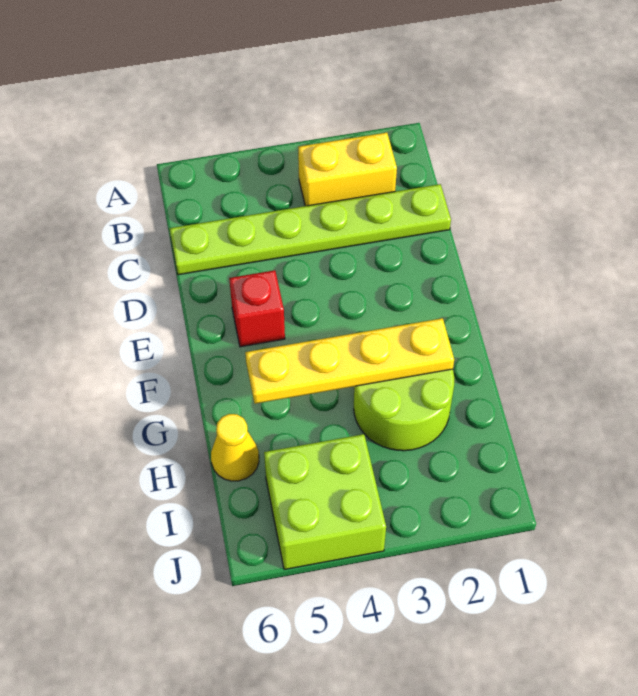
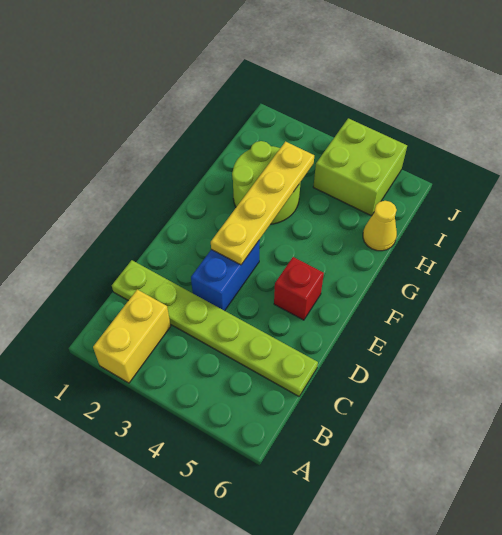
yellow 1x2 brick [298,133,397,206] -> yellow 1x2 brick turned to [93,289,171,383]
none -> blue 1x2 brick [191,240,260,311]
yellow 1x4 plate [245,318,454,404] -> yellow 1x4 plate turned to [211,142,314,265]

